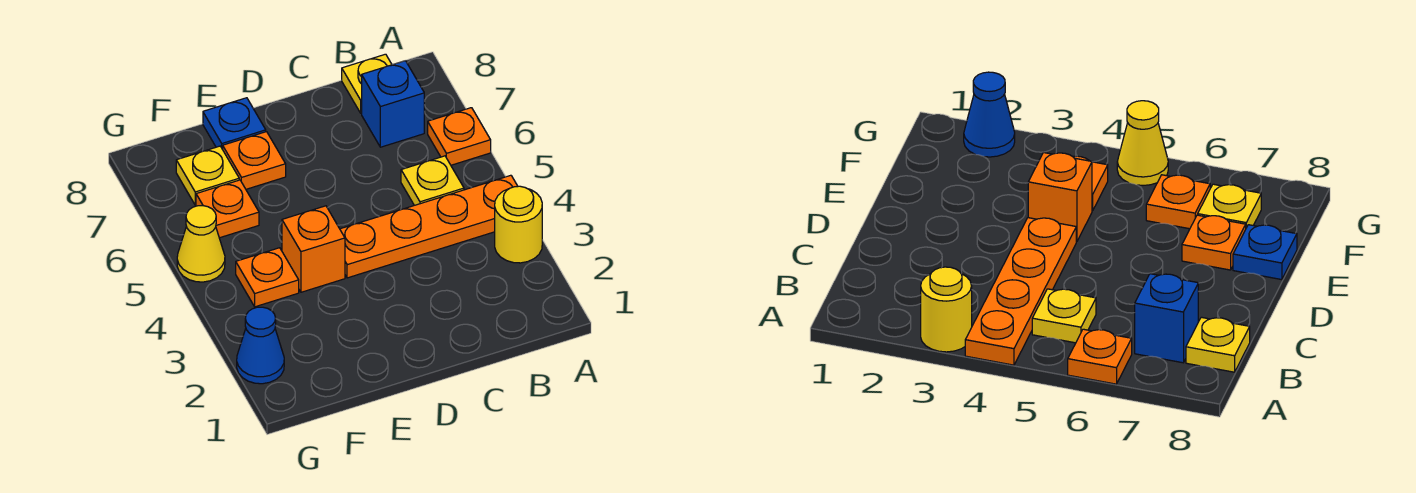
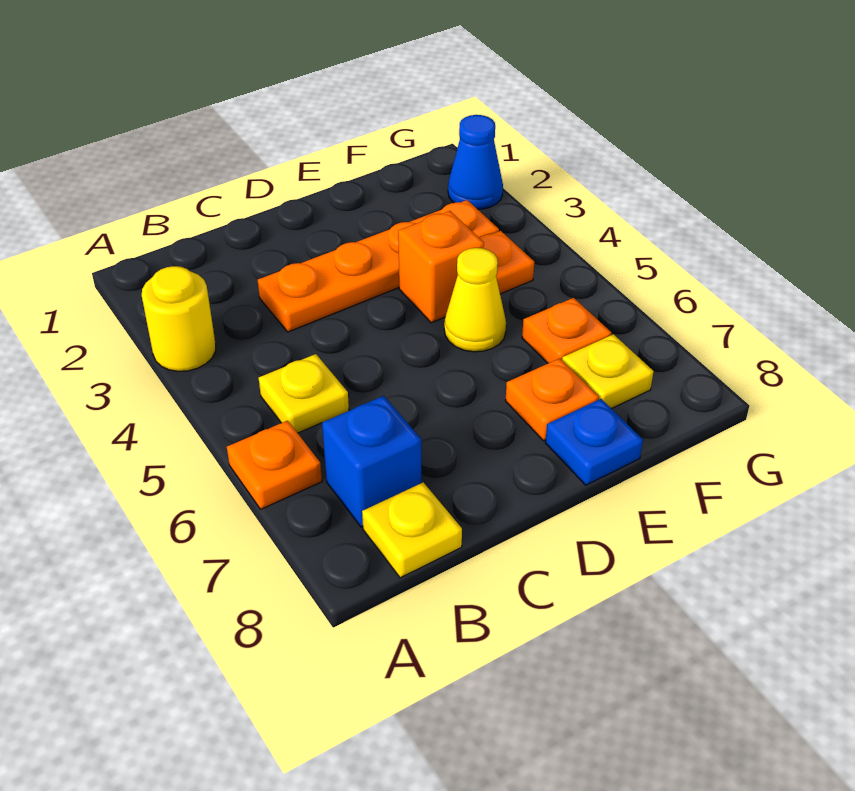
orange 1x4 plate [340,175,518,278] -> orange 1x4 plate moved to [258,200,499,332]
yellow 1x1 cone [177,206,225,282] -> yellow 1x1 cone moved to [444,248,506,352]

